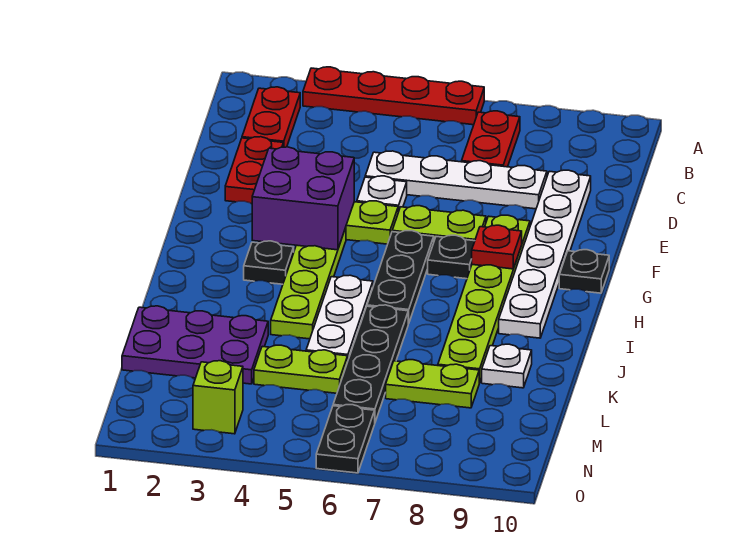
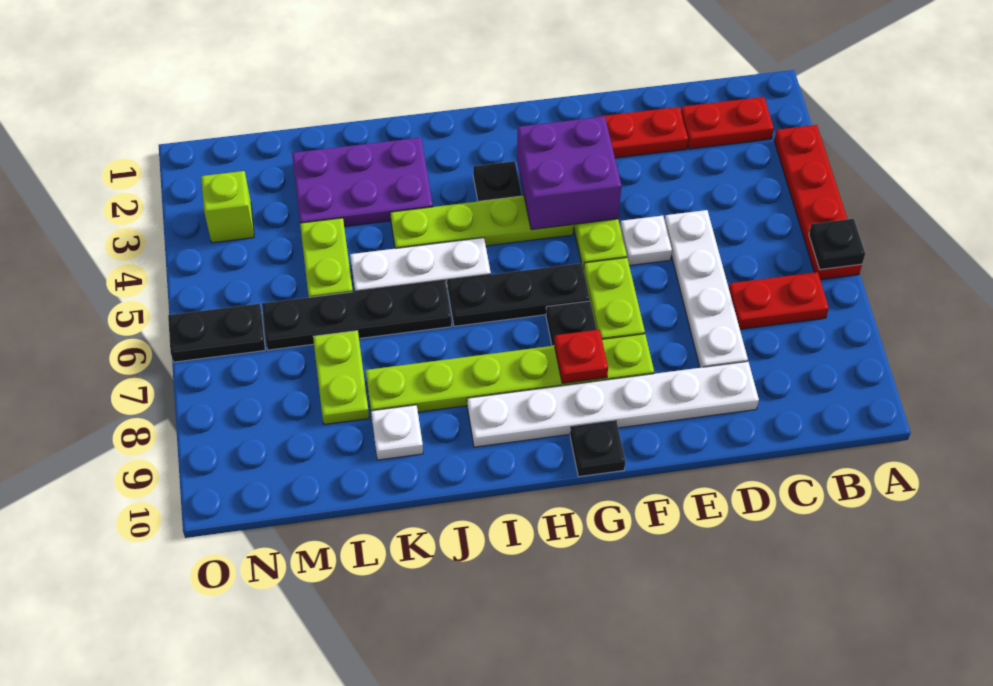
none -> black 1x1 plate [809,219,865,270]
purple 2x3 plate [122,306,268,384] -> purple 2x3 plate turned to [292,138,433,227]

